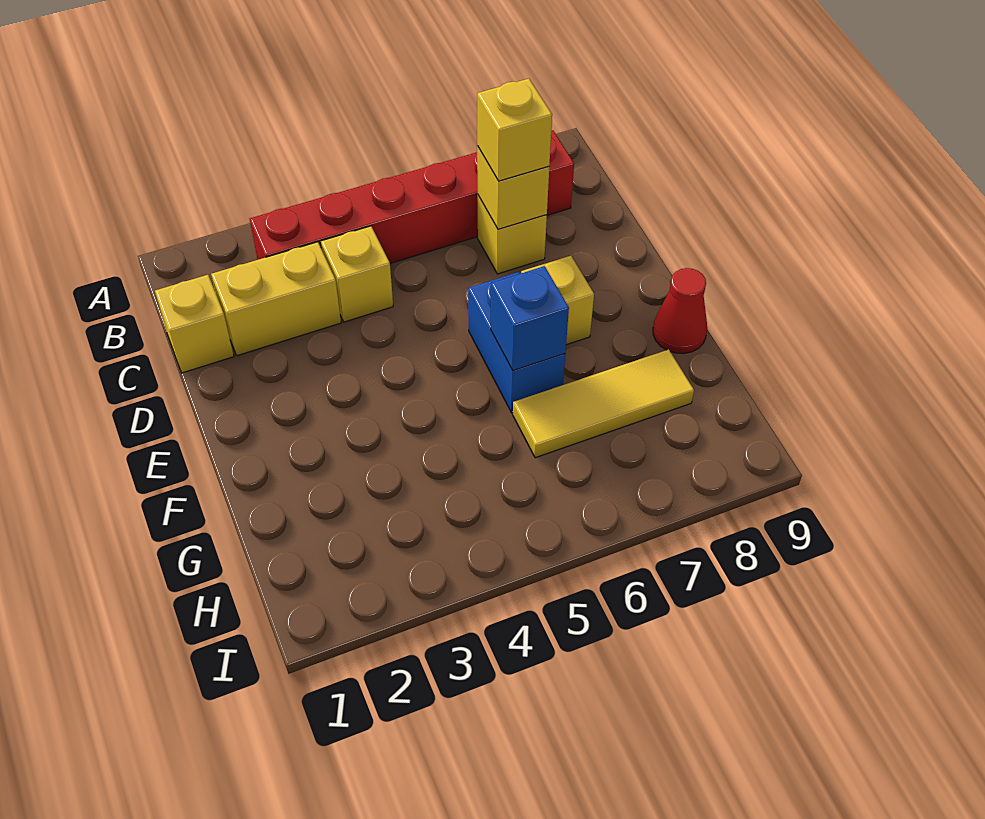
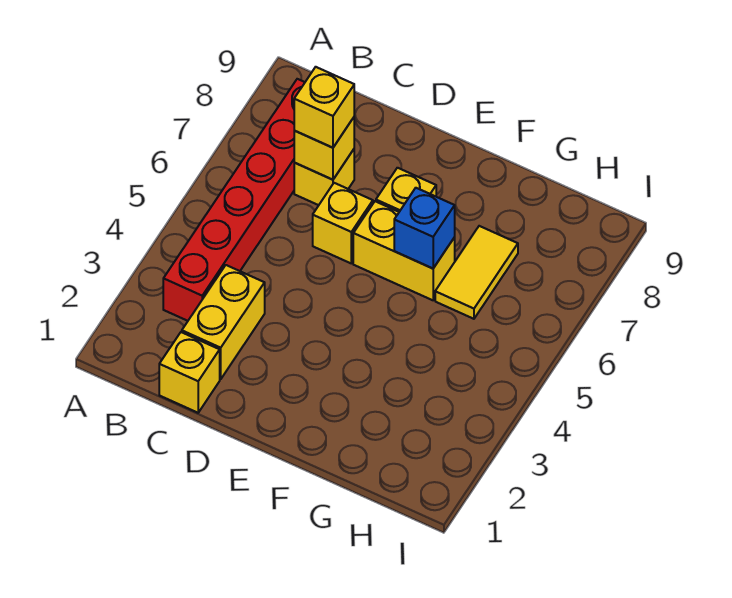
yellow 1x1 brick [321,226,393,322] -> yellow 1x1 brick moved to [313,183,373,263]
blue 1x2 brick [468,272,565,413] -> yellow 1x2 brick [353,201,455,300]
red 1x1 cone [653,268,707,354] -> none
yellow 1x3 tile [513,349,694,458] -> yellow 1x2 tile [435,226,518,319]

